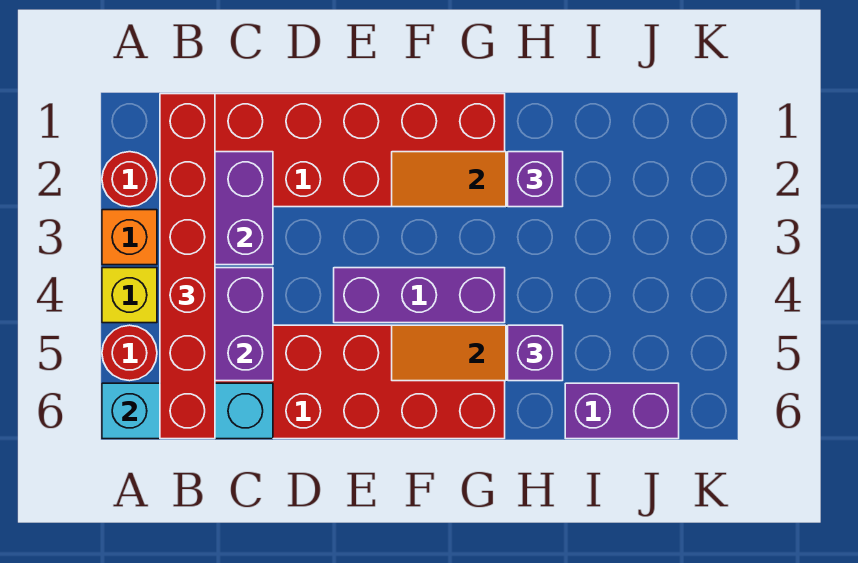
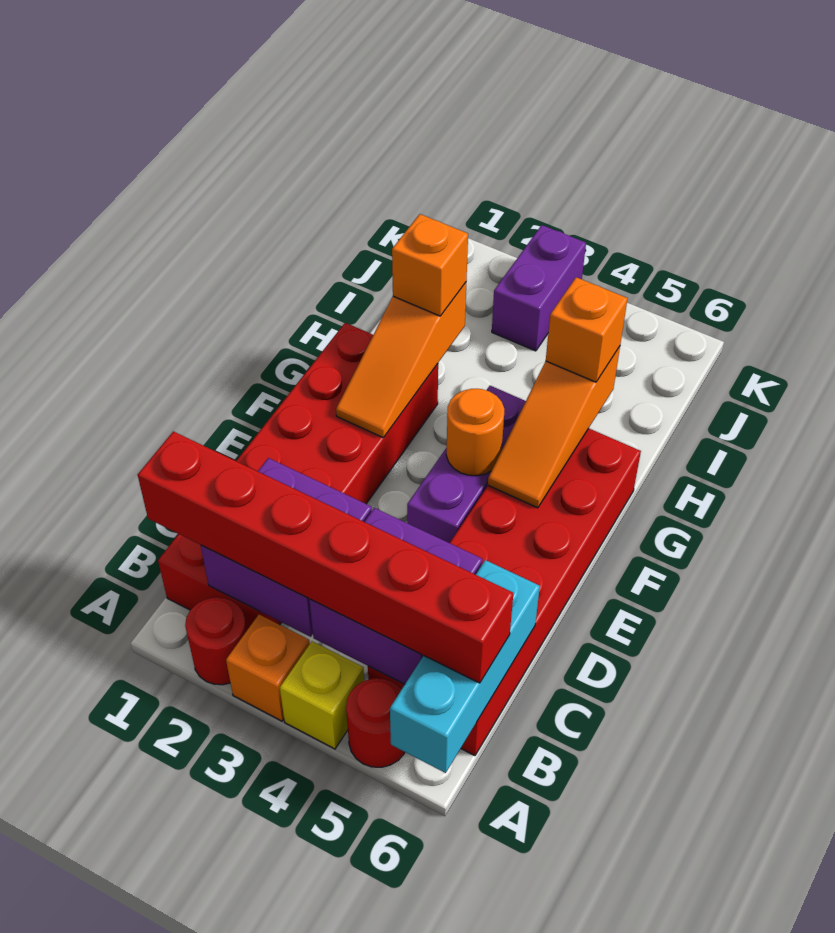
none -> orange 1x1 round brick [446,389,504,476]
purple 1x1 brick [508,152,563,207] -> orange 1x1 brick [392,214,468,316]
purple 1x1 brick [508,325,563,381] -> orange 1x1 brick [546,277,628,382]
purple 1x2 brick [565,383,679,439] -> purple 1x2 brick moved to [492,225,586,351]

